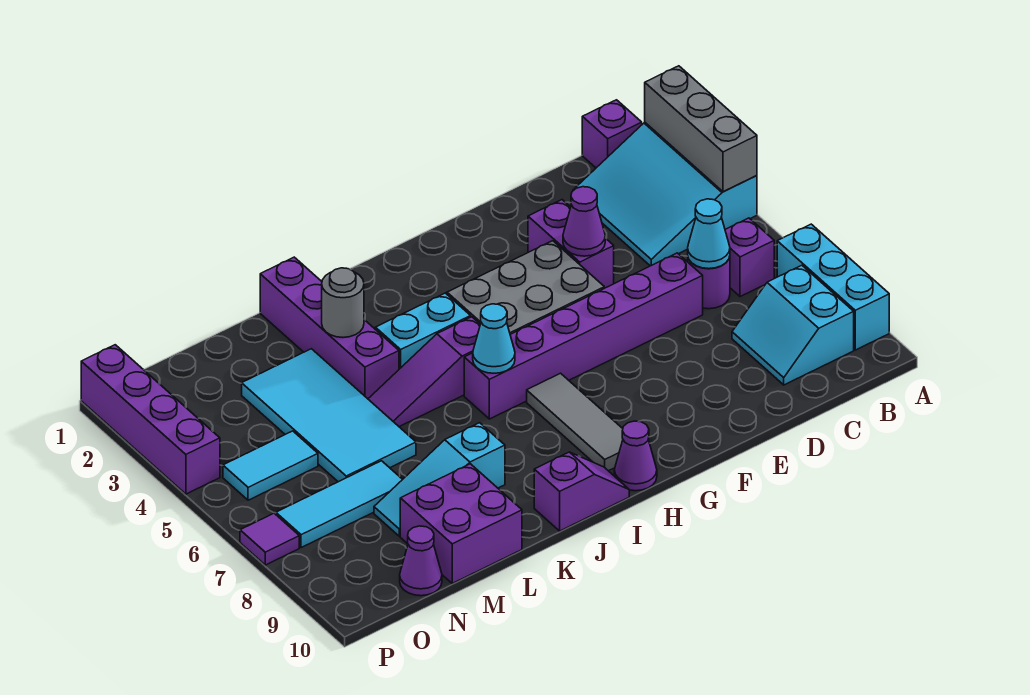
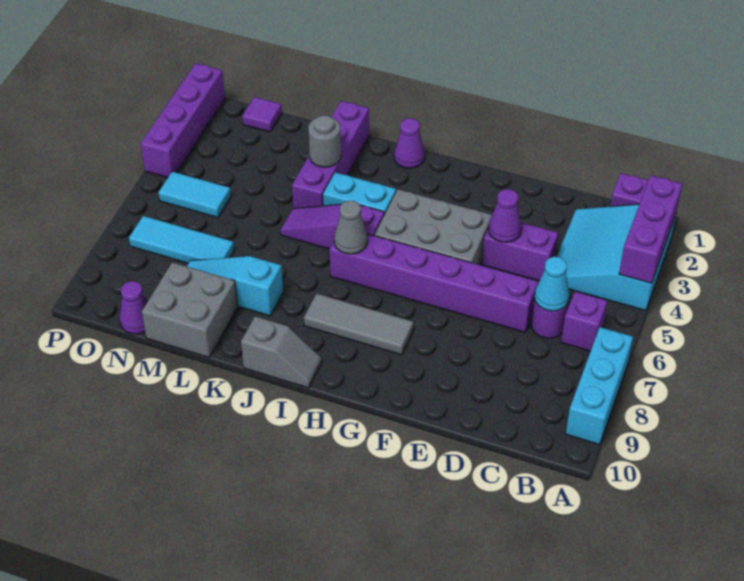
grey 1x3 brick [645,66,757,192] -> purple 1x3 brick [619,175,682,283]
cyan 2x2 slope [732,265,854,385] -> none
purple 1x2 brick [528,200,614,288] -> purple 1x2 brick turned to [482,223,558,281]
grey 1x3 tile [527,373,623,471] -> grey 1x3 tile turned to [304,294,414,355]
purple 1x1 cone [614,421,657,491] -> purple 1x1 cone moved to [394,118,425,168]
cyan 1x1 cone [473,304,515,373] -> grey 1x1 cone [334,201,368,254]
purple 1x2 slope [534,452,629,531] -> grey 1x2 slope [241,316,322,388]
cyan 2x4 tile [242,349,416,482] -> none
purple 2x2 brick [400,464,522,583] -> grey 2x2 brick [142,262,238,357]
purple 1x1 tile [240,513,299,565] -> purple 1x1 tile moved to [242,97,282,132]

